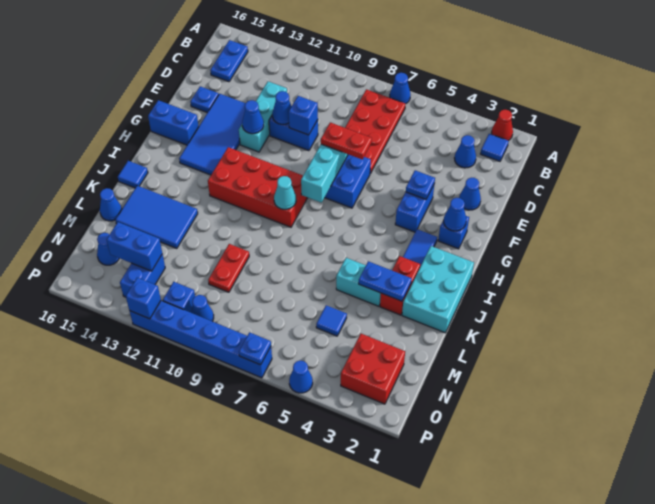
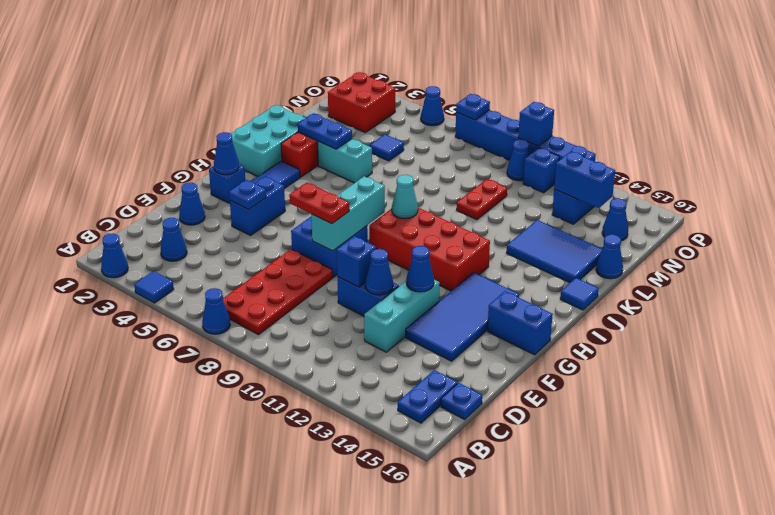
red 1x1 cone [491,110,513,141] -> blue 1x1 cone [101,234,128,278]
blue 1x1 tile [480,134,509,161] -> blue 1x1 tile moved to [134,271,174,303]
blue 1x1 plate [190,86,219,113] -> blue 1x1 plate moved to [441,383,482,419]
blue 1x1 brick [126,278,161,319] -> blue 1x1 brick moved to [518,102,554,146]

